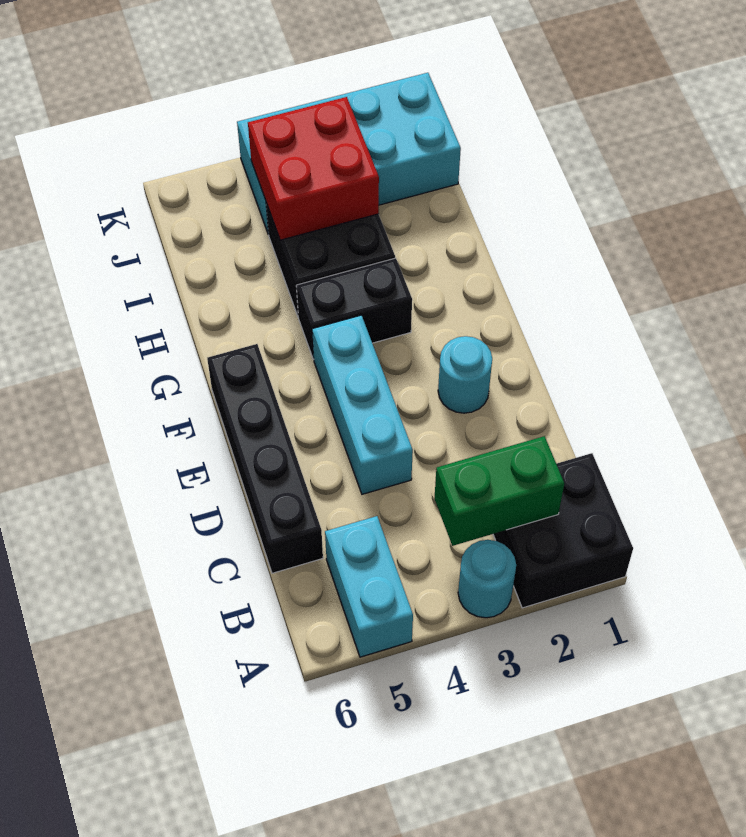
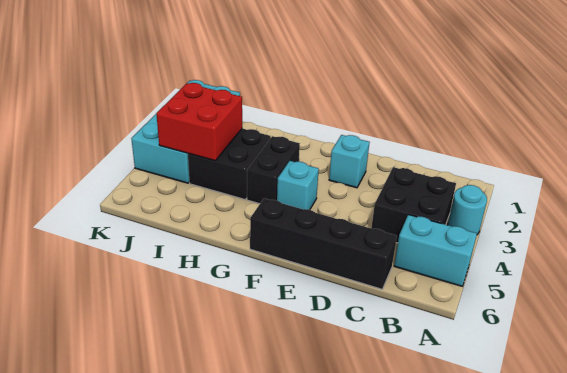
black 2x2 brick [493,453,633,608] -> black 2x2 brick moved to [371,167,456,243]
green 1x2 brick [434,436,564,546] -> none
cyan 1x3 brick [312,315,413,494] -> cyan 1x1 brick [277,161,319,210]
cyan 1x1 round brick [438,336,492,413] -> cyan 1x1 brick [329,135,370,188]

